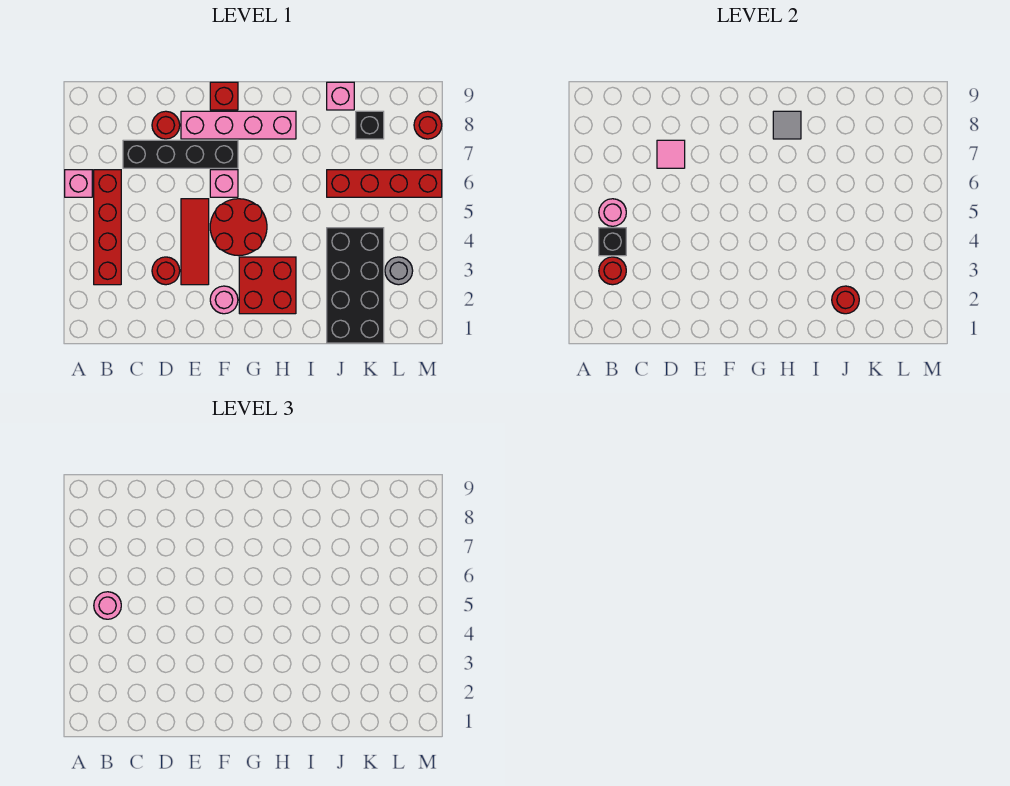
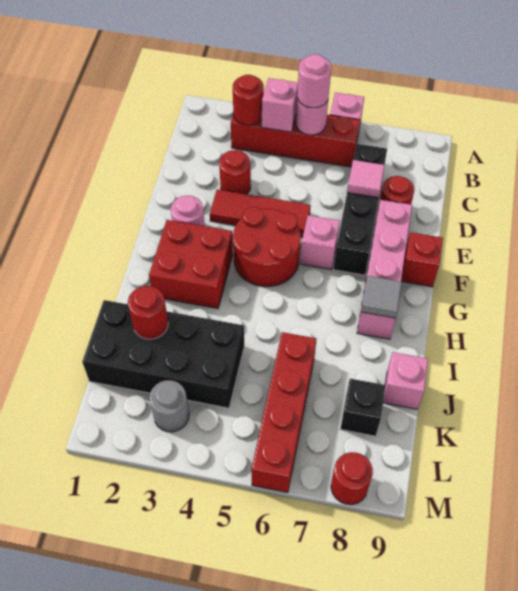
black 1x1 brick [599,228,626,256] -> pink 1x1 brick [262,78,298,132]

